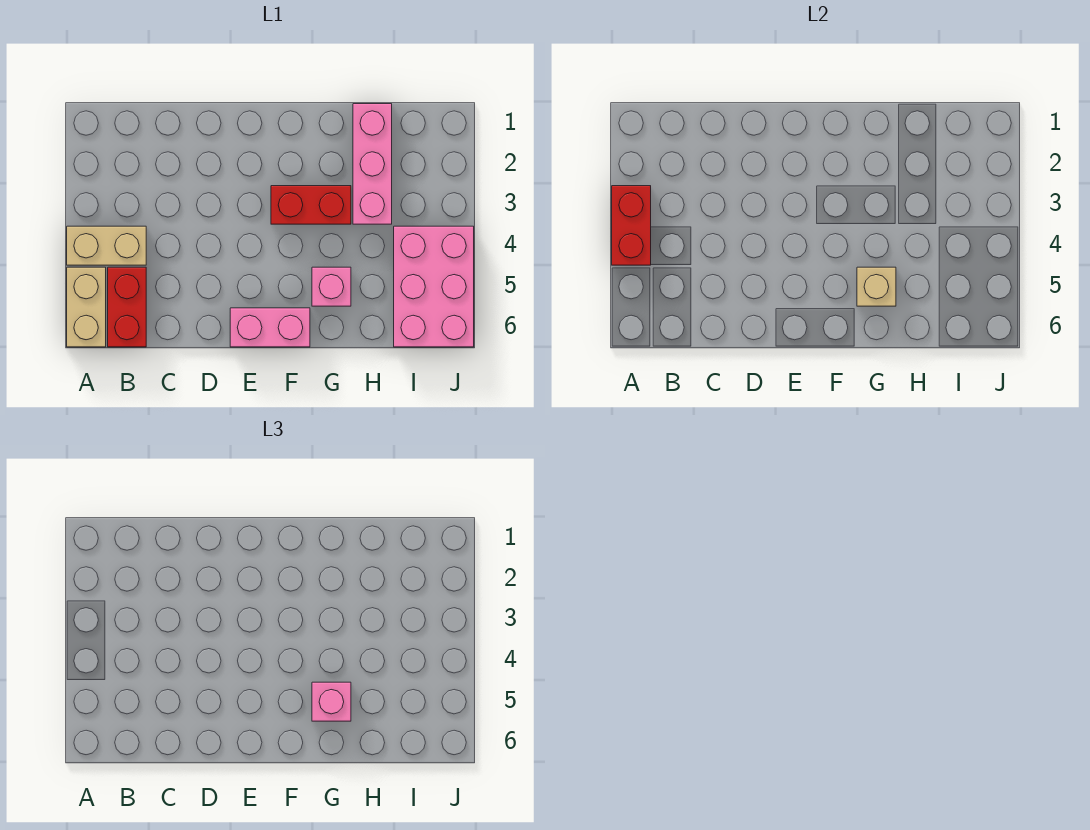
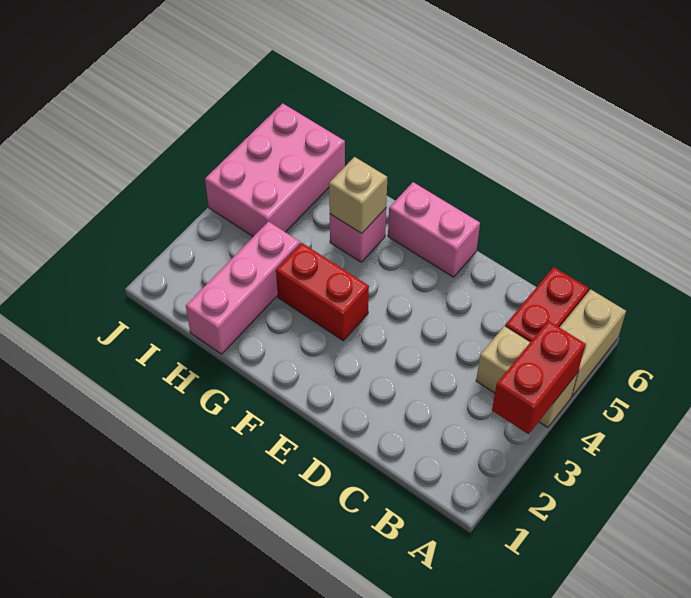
pink 1x1 brick [312,682,351,721] -> none

